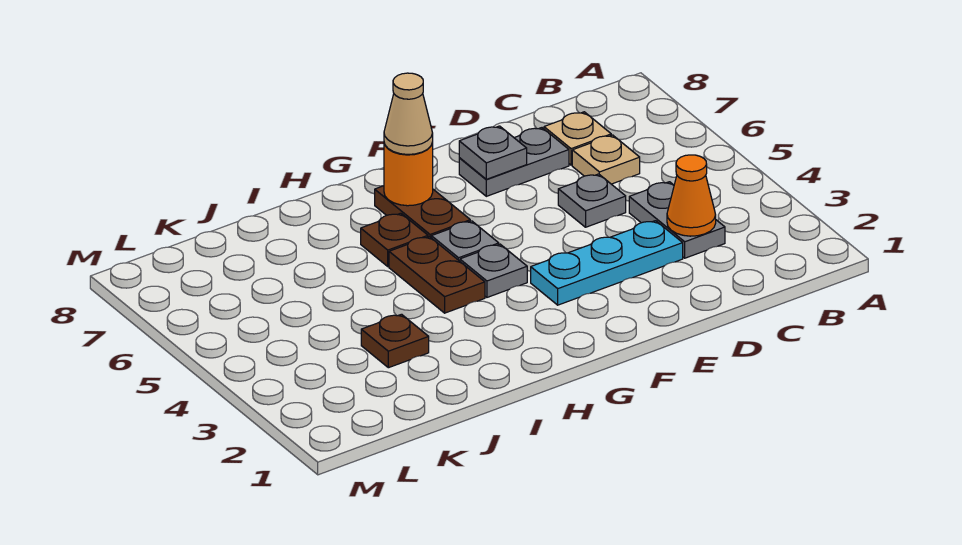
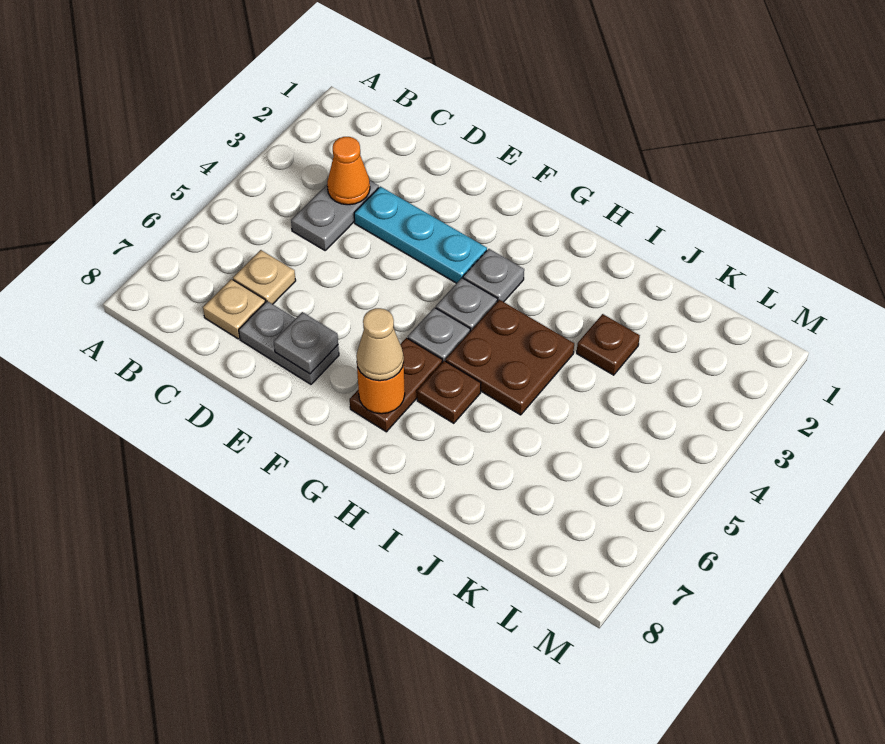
grey 1x1 plate [558,174,626,227] -> grey 1x1 plate moved to [463,249,524,302]
brown 1x2 plate [389,237,485,313] -> brown 2x2 plate [446,300,574,415]

